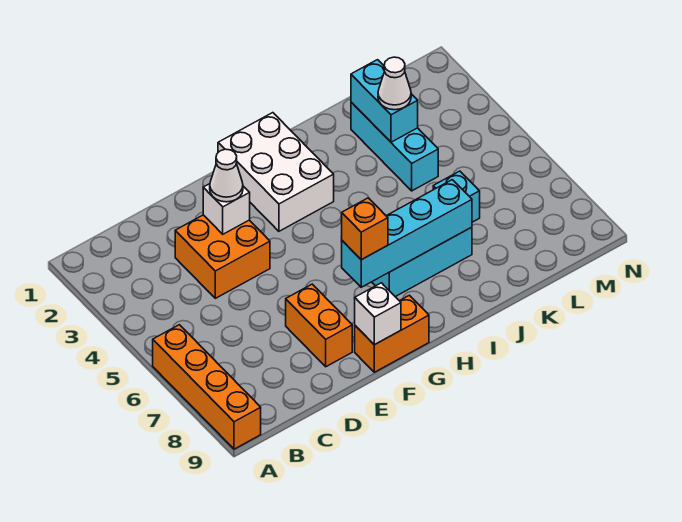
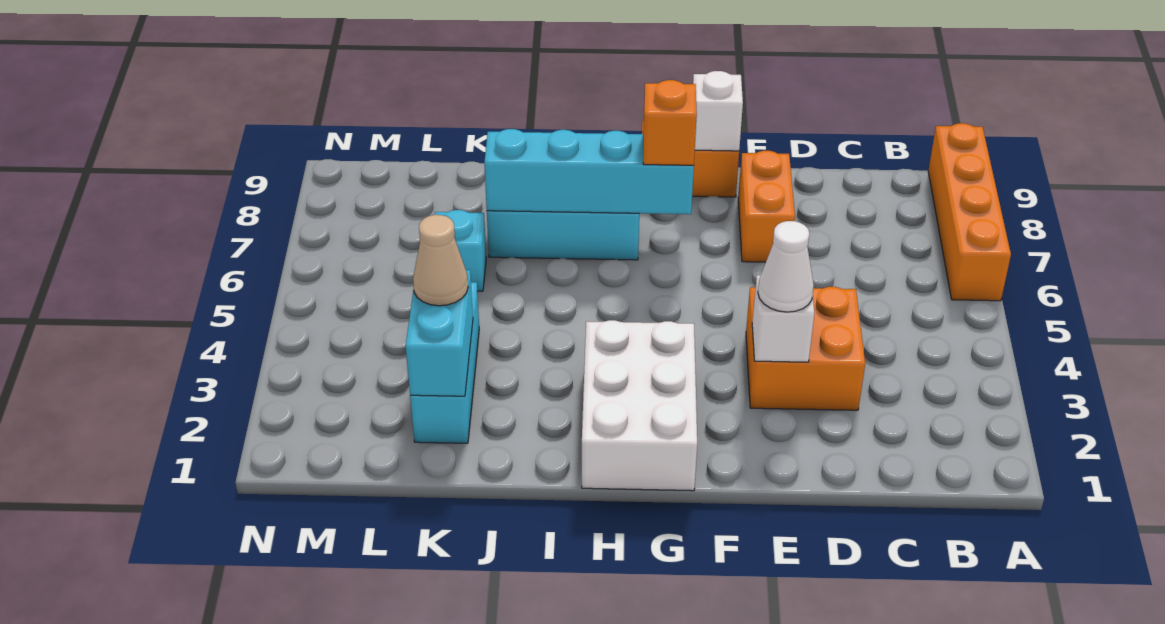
white 1x1 cone [378,57,411,110] -> tan 1x1 cone [413,215,468,306]

